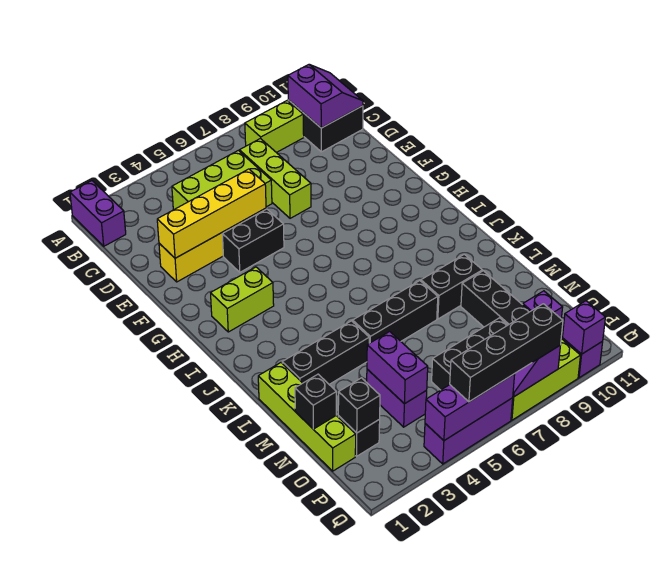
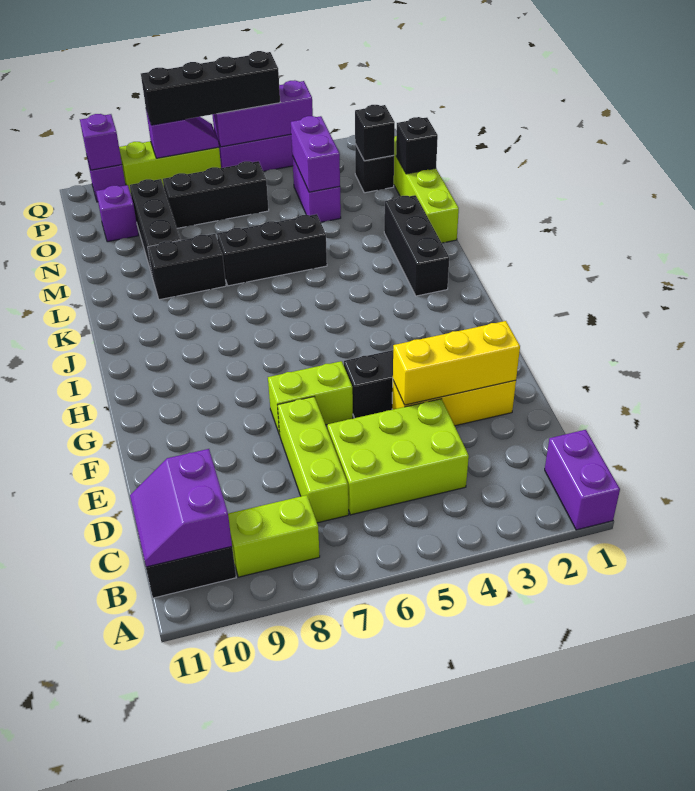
yellow 1x4 brick [157,169,266,258] -> yellow 1x3 brick [393,321,520,405]
lime 1x2 brick [211,267,274,332] -> lime 1x2 brick moved to [268,361,353,435]
black 1x3 brick [282,321,369,384] -> black 1x3 brick turned to [384,195,449,296]

